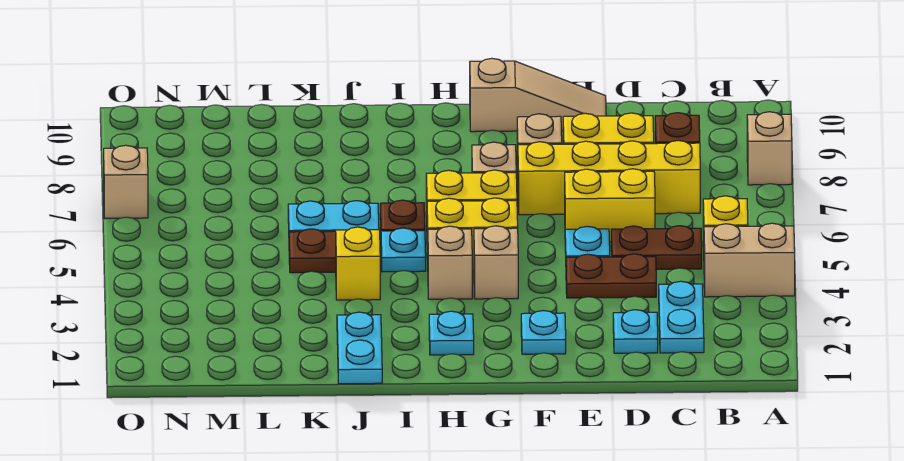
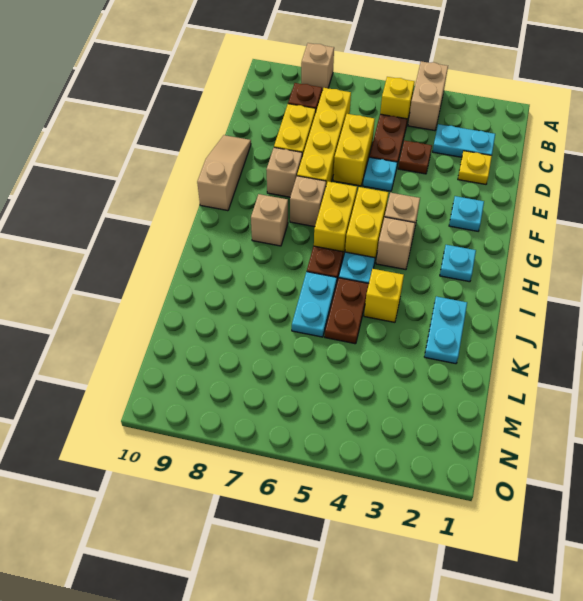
cyan 1x1 plate [613,310,658,353] -> yellow 1x1 plate [458,151,492,184]
brown 1x2 plate [566,254,656,298] -> brown 1x1 plate [398,141,432,174]
cyan 1x2 plate [337,312,382,384] -> cyan 1x2 plate turned to [424,296,467,364]
tan 1x1 brick [104,145,148,218] -> tan 1x1 brick moved to [251,194,288,246]

